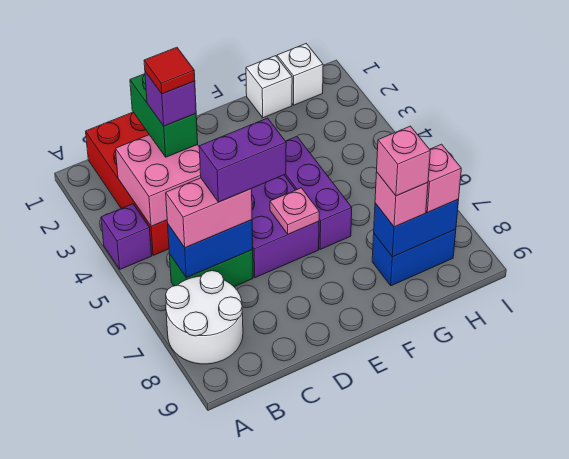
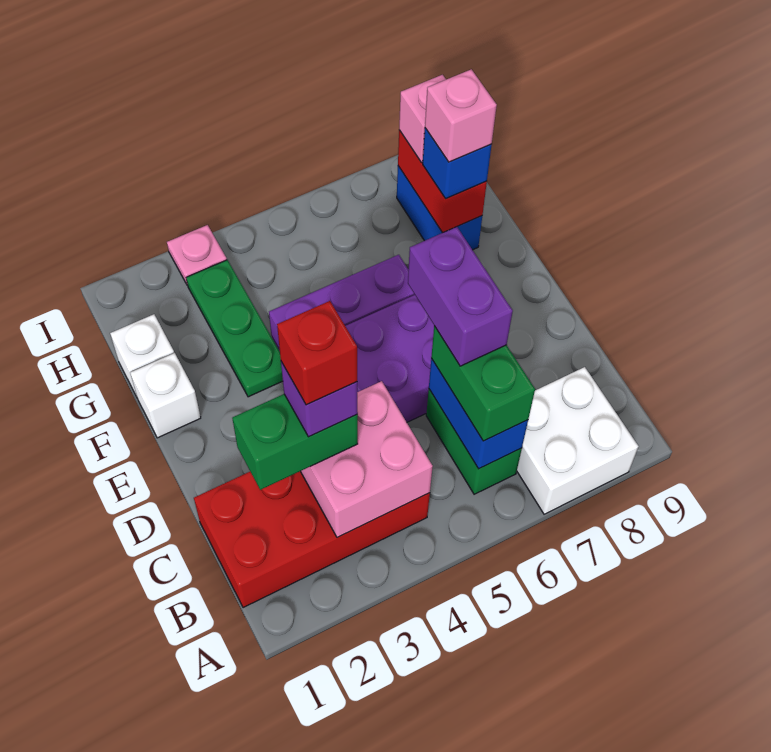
purple 1x1 brick [101,204,152,269] -> none
white 2x2 round brick [166,271,243,364] -> white 2x2 brick [517,367,639,514]
pink 1x2 brick [166,178,252,248] -> green 1x2 brick [431,326,535,441]
red 1x1 tile [144,47,195,94] -> red 1x1 brick [277,301,357,405]
pink 1x1 plate [270,188,319,234] -> pink 1x1 plate moved to [167,225,227,285]
none -> green 1x3 plate [186,260,283,397]
blue 1x2 brick [374,199,459,257] -> red 1x2 brick [398,130,487,233]
pink 1x1 brick [375,172,428,227] -> blue 1x1 brick [423,128,492,199]
white 1x1 brick [277,44,323,105] -> white 1x1 brick moved to [130,353,201,438]

